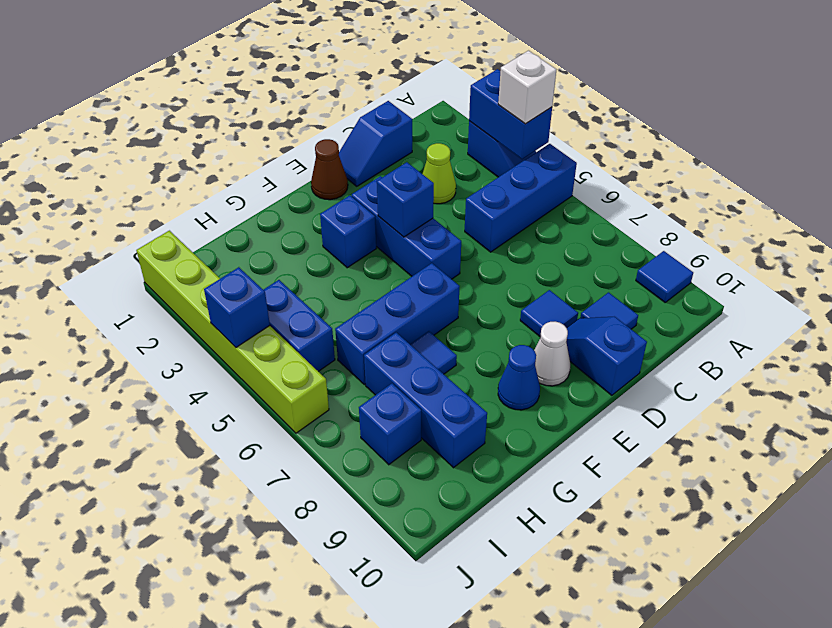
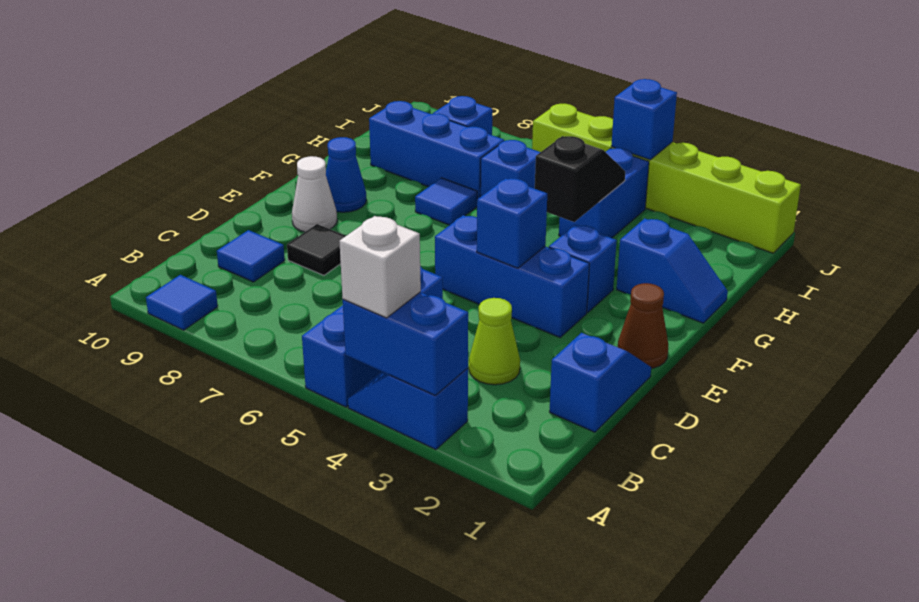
blue 1x1 tile [520,290,578,336] -> black 1x1 tile [287,224,346,275]
blue 1x2 slope [566,317,647,395] -> blue 1x2 slope moved to [617,218,728,323]
blue 1x3 brick [335,263,460,385] -> blue 1x1 brick [480,140,540,197]
none -> black 1x2 slope [535,136,625,222]
blue 1x2 brick [264,280,335,371] -> blue 1x2 brick turned to [559,148,649,238]

